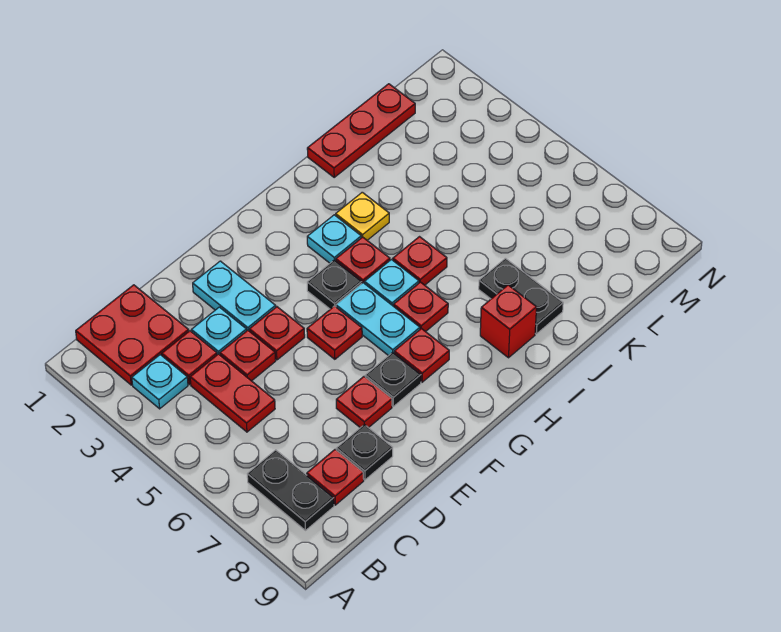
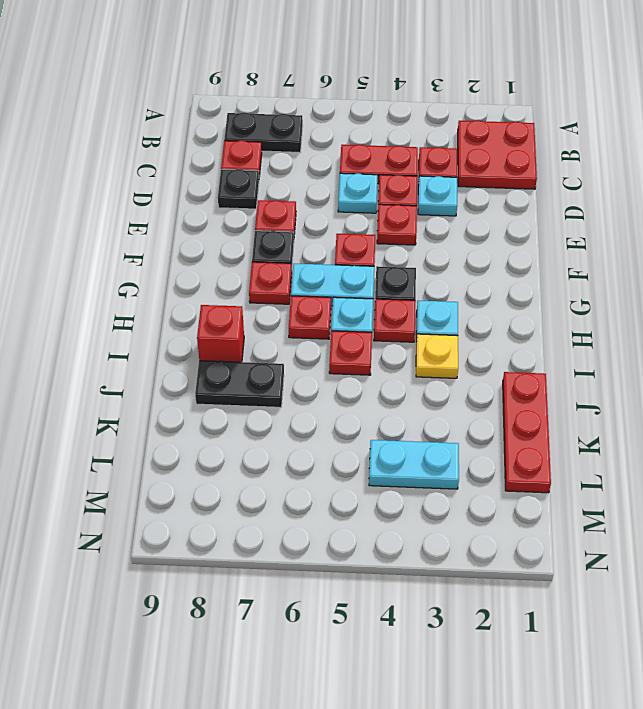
cyan 1x1 plate [132,355,188,409] -> cyan 1x1 plate moved to [338,173,378,213]
cyan 1x2 plate [193,261,276,331] -> cyan 1x2 plate moved to [369,440,459,489]

